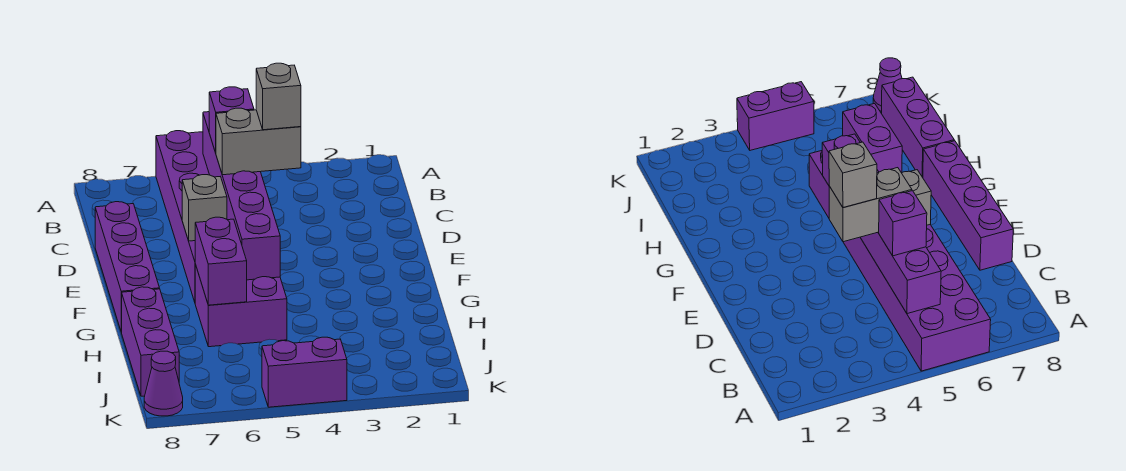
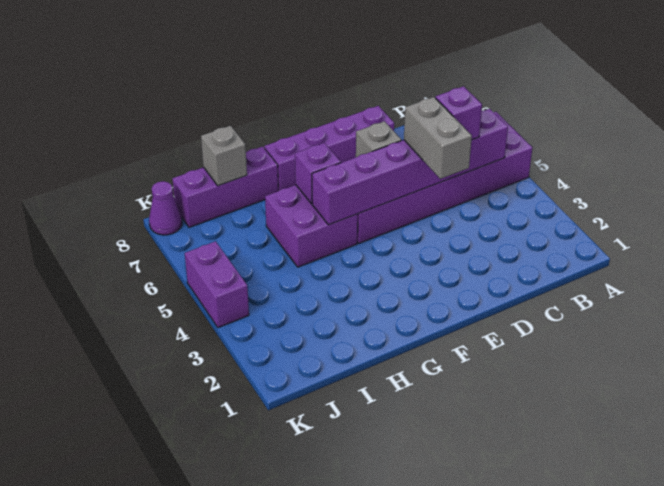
grey 1x1 brick [256,63,301,130] -> grey 1x1 brick moved to [201,126,247,186]
purple 1x2 brick [195,217,247,305] -> purple 1x1 brick [295,143,341,204]

